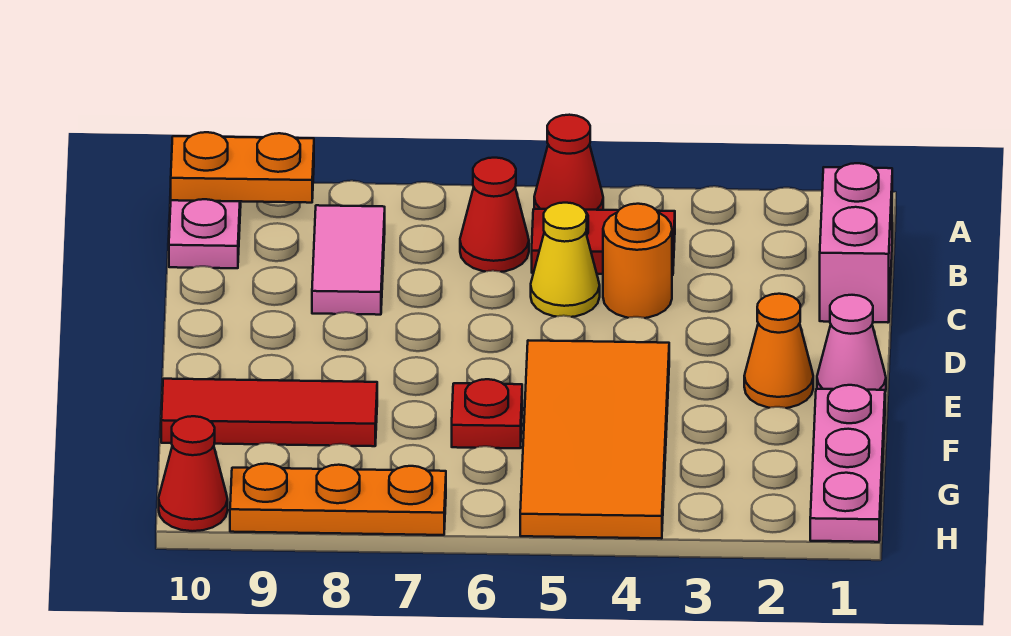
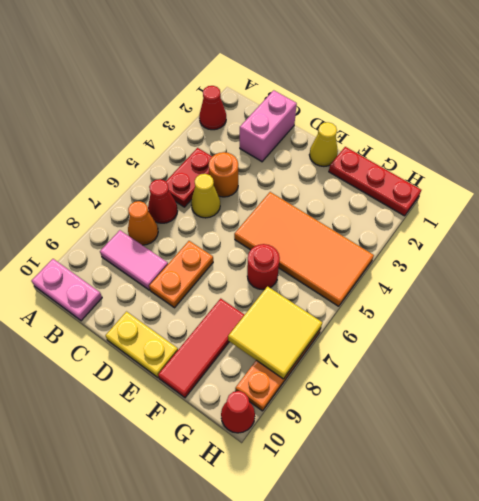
red 1x1 cone [534,115,603,210] -> red 1x1 cone moved to [199,86,226,130]
orange 1x2 plate [171,132,314,203] -> orange 1x2 plate moved to [149,241,213,308]
pink 1x2 brick [820,163,892,323] -> pink 1x2 brick turned to [240,90,297,162]
none -> yellow 1x2 plate [105,312,178,377]
pink 1x1 cone [817,295,886,391] -> yellow 1x1 cone [309,122,338,166]
orange 1x1 cone [744,294,813,408] -> orange 1x1 cone moved to [128,201,158,245]
pink 1x3 plate [810,385,885,542] -> red 1x3 plate [329,147,421,216]
red 1x1 plate [452,379,522,448] -> red 1x1 round brick [247,244,280,290]
none -> yellow 2x2 tile [228,286,322,379]

